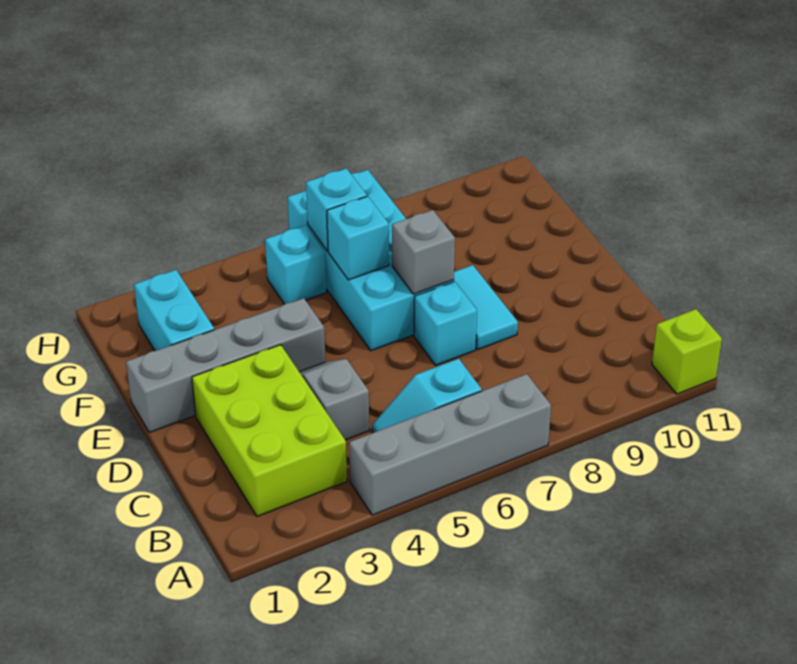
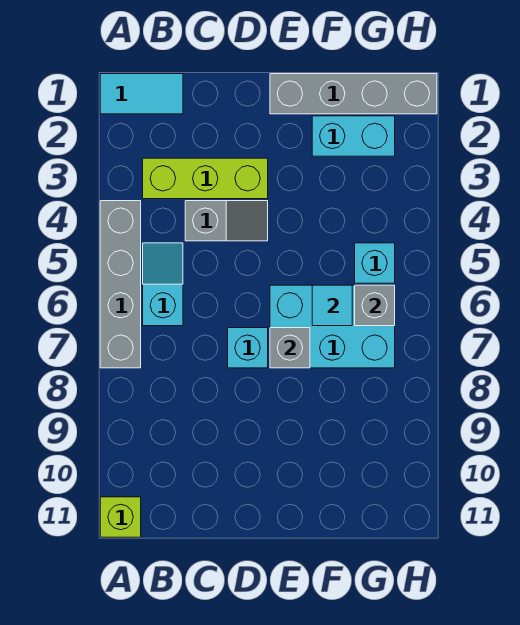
lime 2x3 brick [192,345,347,517] -> lime 1x3 brick [143,158,268,199]
cyan 1x2 tile [454,265,518,349] -> cyan 1x2 tile moved to [100,74,183,114]
grey 1x4 brick [126,298,325,432] -> grey 1x4 brick turned to [270,74,437,114]
cyan 2x4 brick [288,170,454,351] -> cyan 2x3 brick [270,285,395,368]
cyan 1x1 brick [327,196,389,280] -> cyan 1x1 tile [312,285,352,326]
cyan 1x1 brick [306,168,367,251] -> grey 1x1 brick [355,285,395,326]

